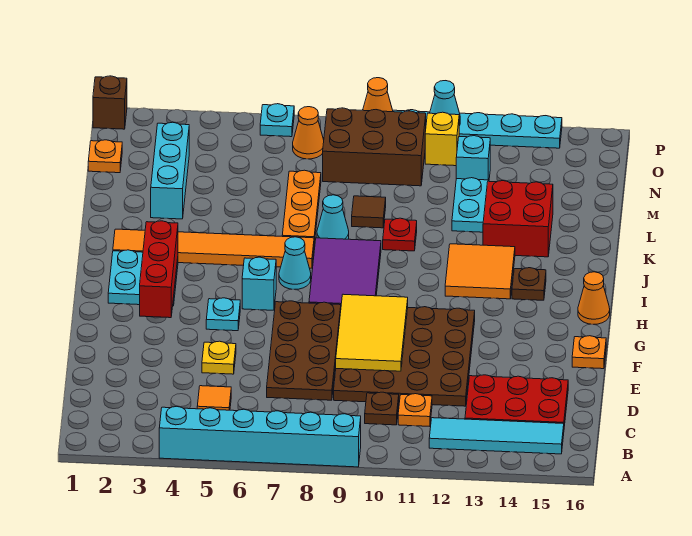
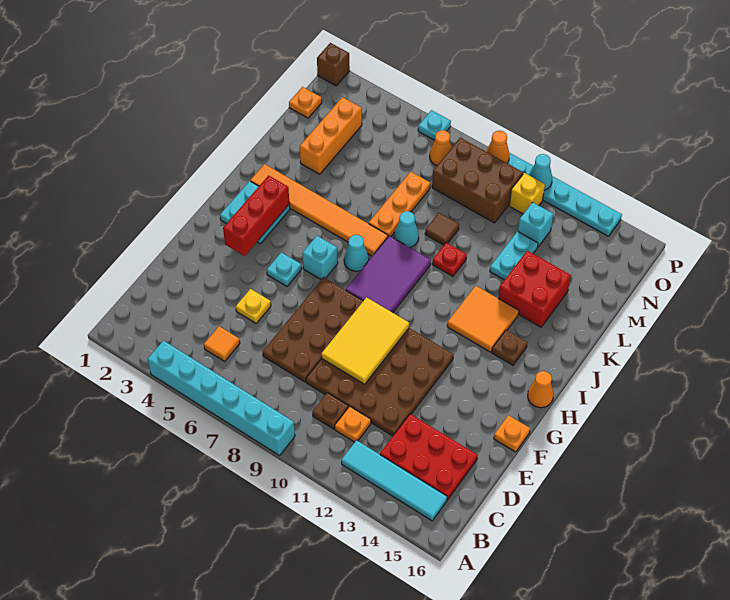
cyan 1x3 brick [151,122,189,219] -> orange 1x3 brick [300,97,362,174]

